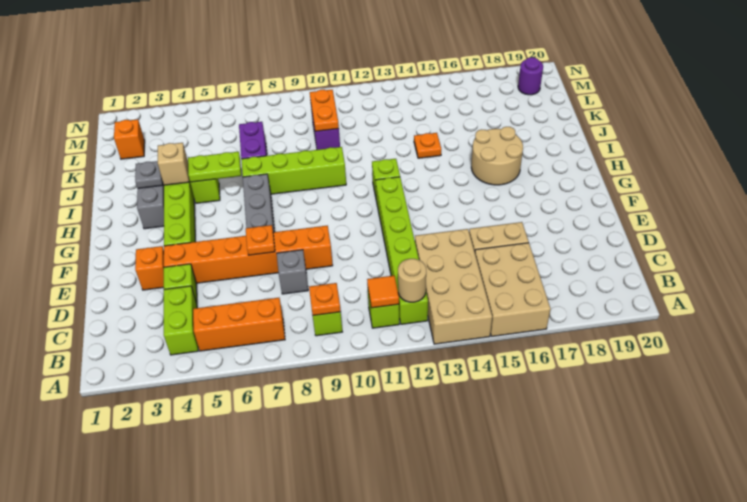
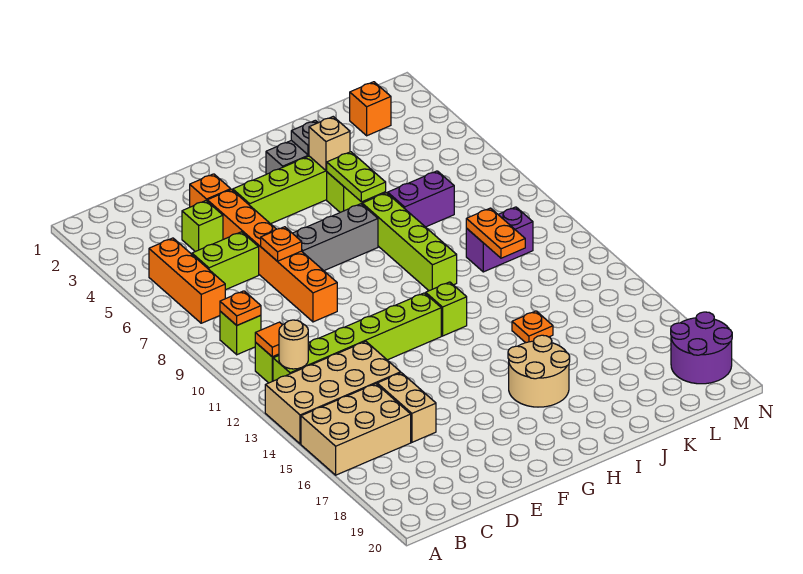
lime 1x2 brick [164,286,198,355] -> lime 1x2 brick moved to [192,232,259,290]
grey 1x1 brick [277,250,308,294] -> none
orange 1x2 plate [310,90,339,131] -> orange 1x2 plate turned to [466,208,525,258]
purple 1x1 round brick [518,57,543,95] -> purple 2x2 round brick [671,312,732,384]

